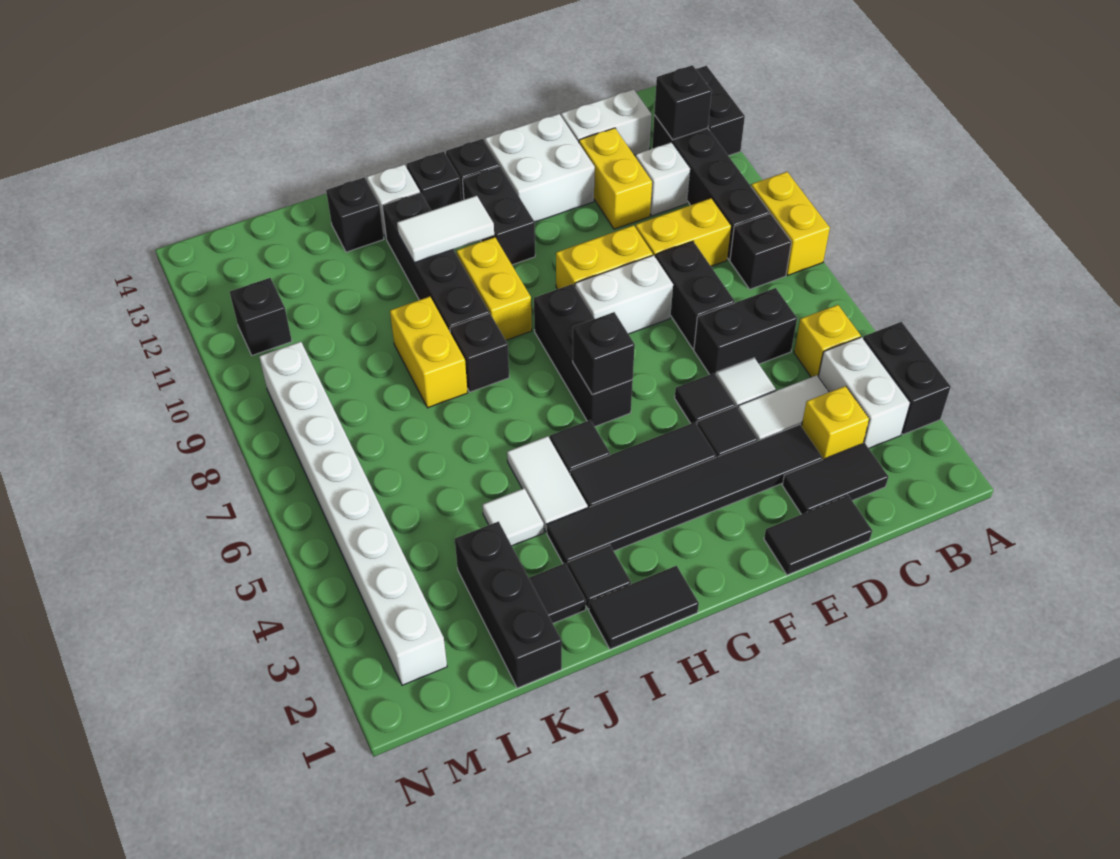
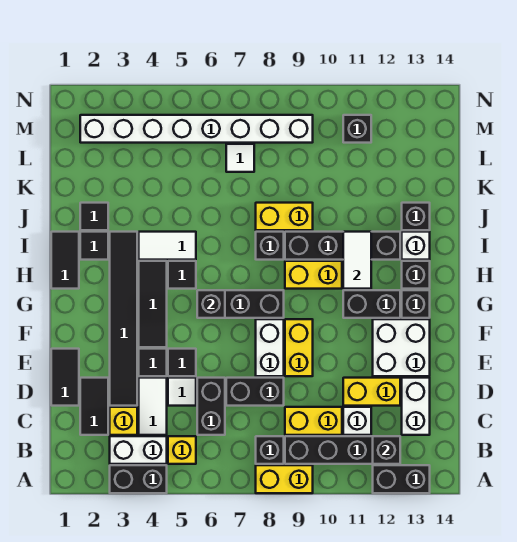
yellow 1x2 brick [636,198,731,266] -> yellow 1x2 brick turned to [285,407,342,435]
white 1x1 tile [483,488,544,546] -> white 1x1 tile moved to [226,144,254,172]
black 1x3 brick [455,522,562,688] -> none

